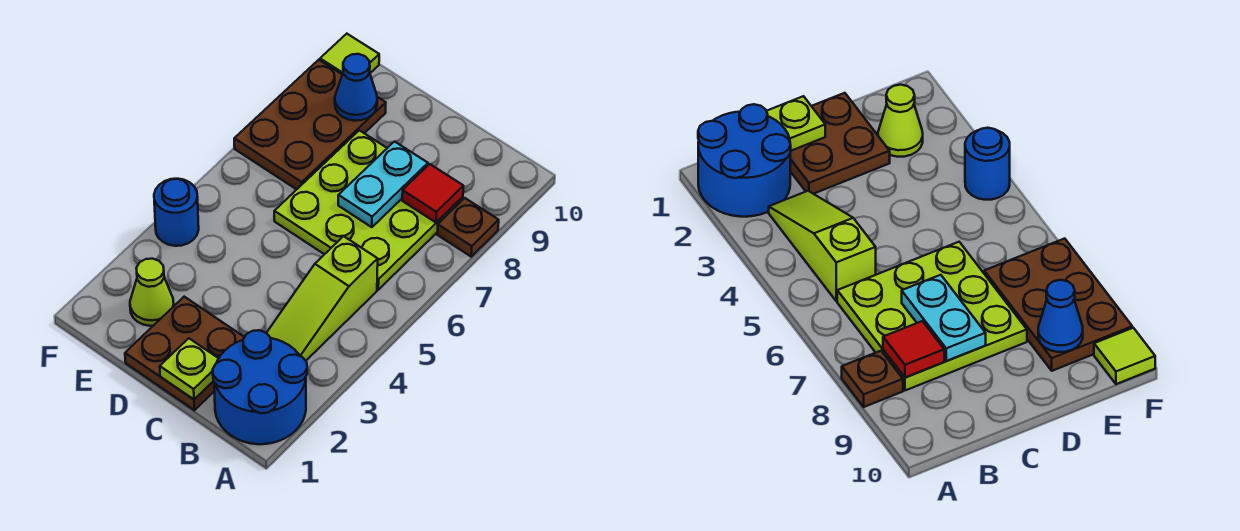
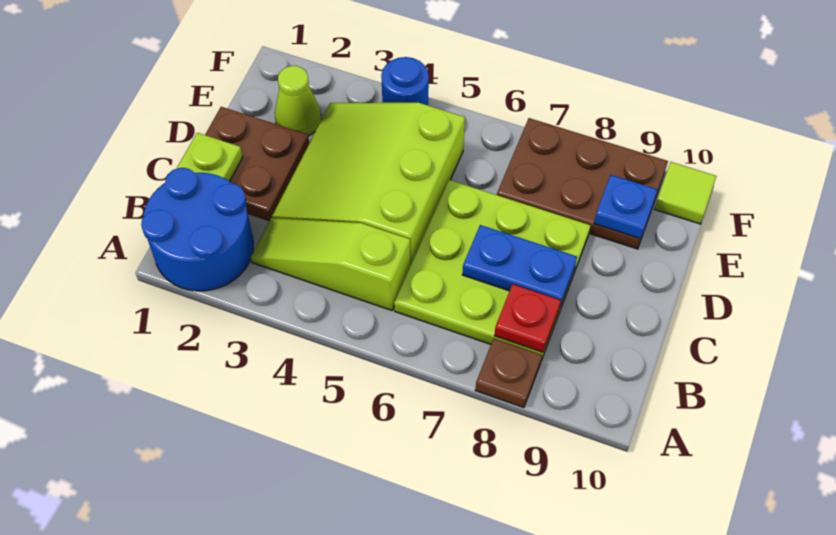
red 1x1 tile [402,164,463,222] -> red 1x1 plate [494,284,561,352]
none -> lime 3x3 slope [272,103,465,266]
cyan 1x2 plate [338,142,428,227] -> blue 1x2 plate [462,225,577,306]
blue 1x1 cone [335,54,377,121] -> blue 1x1 plate [594,175,657,239]

